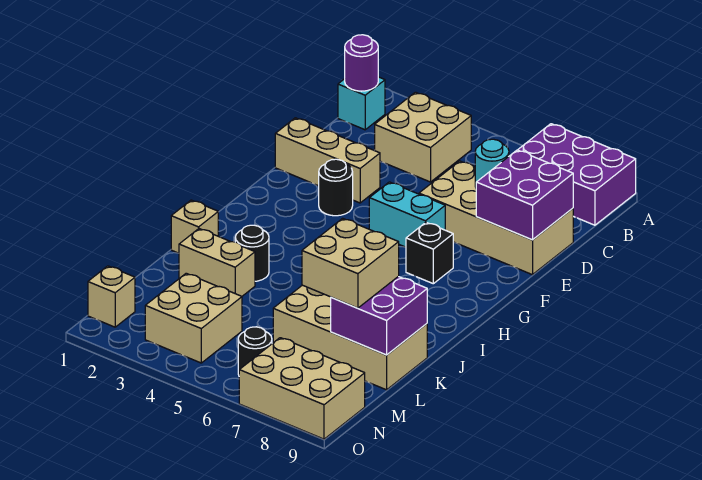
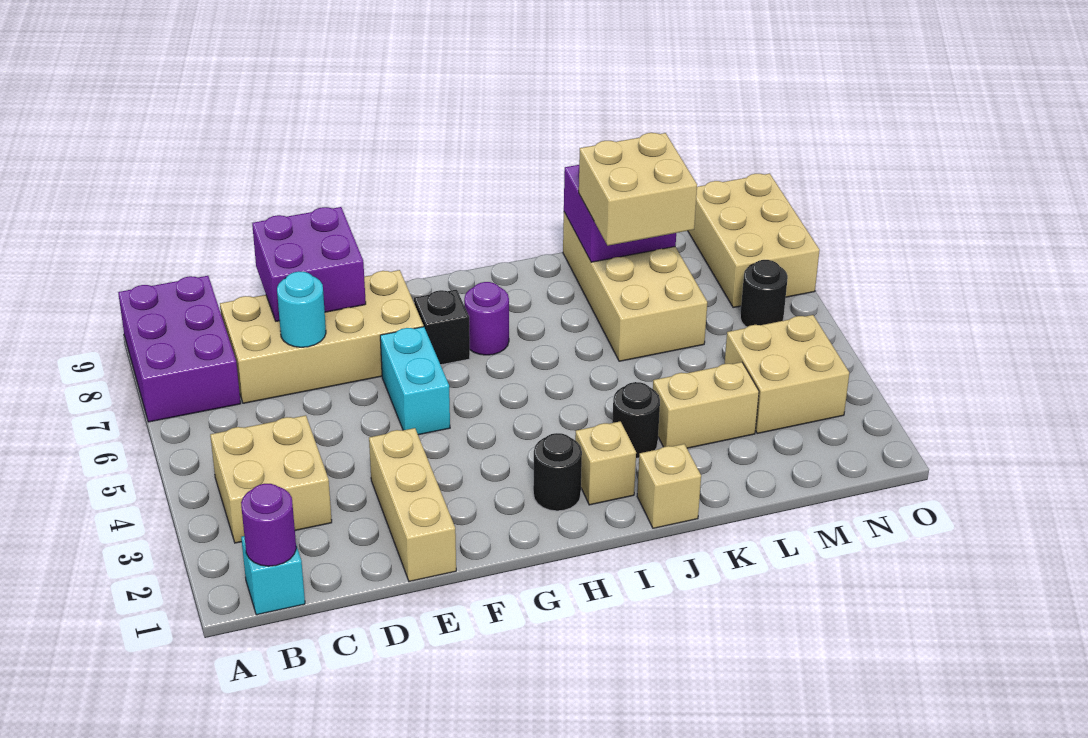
tan 2x4 brick [419,161,573,275] -> tan 2x4 brick turned to [220,270,424,403]
black 1x1 round brick [319,159,353,216] -> black 1x1 round brick moved to [533,433,582,511]
none -> purple 1x1 round brick [464,282,509,355]
tan 1x2 brick [179,229,255,296] -> tan 1x2 brick turned to [653,362,759,448]
tan 1x1 brick [88,266,135,327] -> tan 1x1 brick moved to [575,421,636,505]

